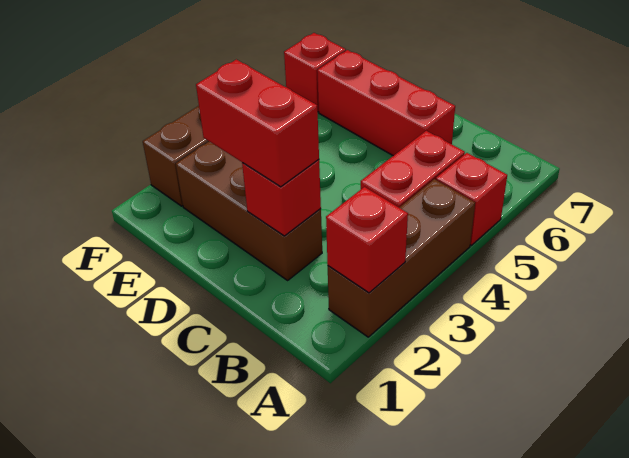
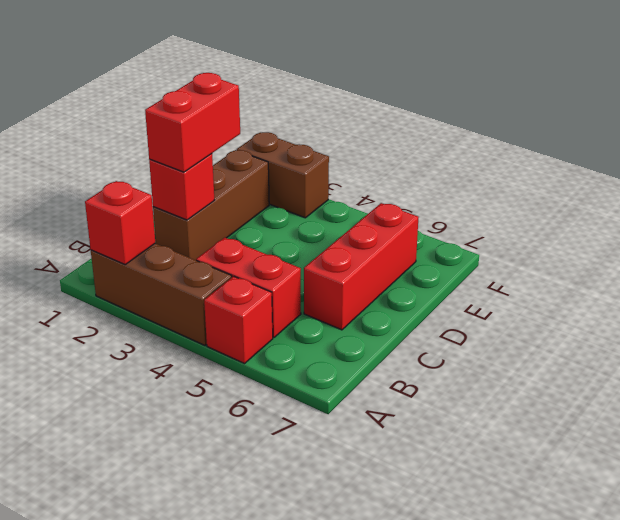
red 1x1 brick [284,33,346,112] -> none

